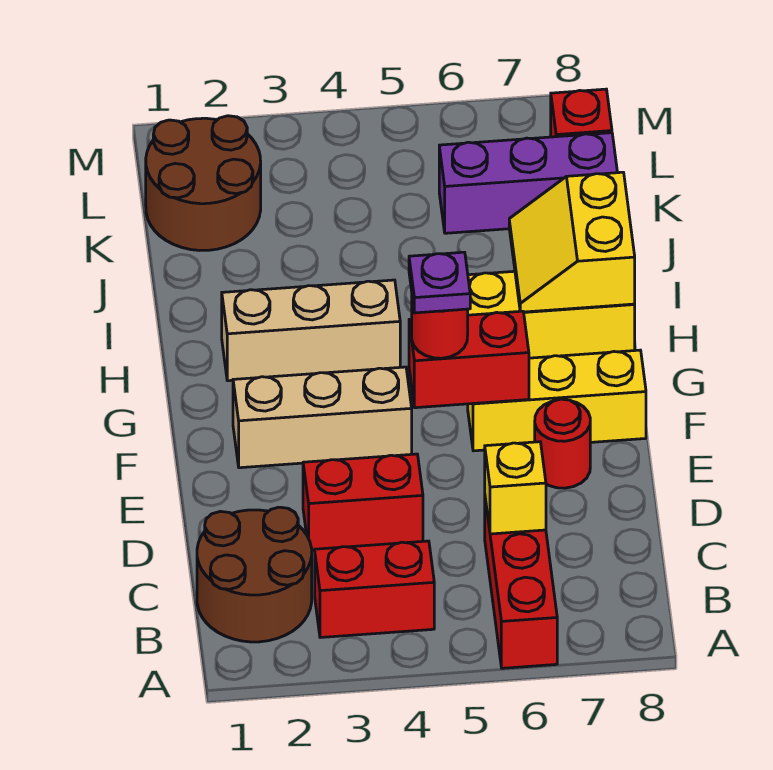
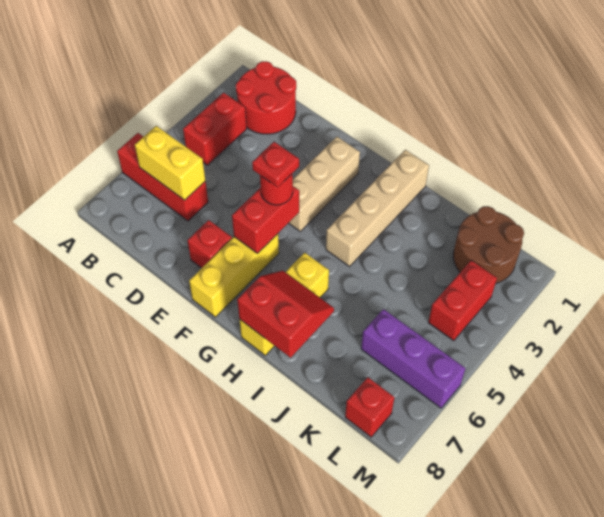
brown 2x2 round brick [197,507,312,642] -> red 2x2 round brick [236,61,296,134]
yellow 1x1 brick [485,442,546,534] -> yellow 1x2 brick [135,126,205,200]
red 1x2 brick [303,454,423,550] -> red 1x2 brick moved to [428,260,497,341]
red 1x1 round brick [535,399,590,488] -> red 1x1 brick [188,220,232,268]
purple 1x1 plate [409,252,470,313] -> red 1x1 plate [252,142,299,187]
tan 1x3 brick [222,280,400,381] -> tan 1x4 brick [326,150,429,266]
yellow 2x2 slope [509,172,635,312] -> red 2x2 slope [237,271,334,358]
purple 1x3 brick [439,133,618,233] -> purple 1x3 brick turned to [361,309,465,408]

